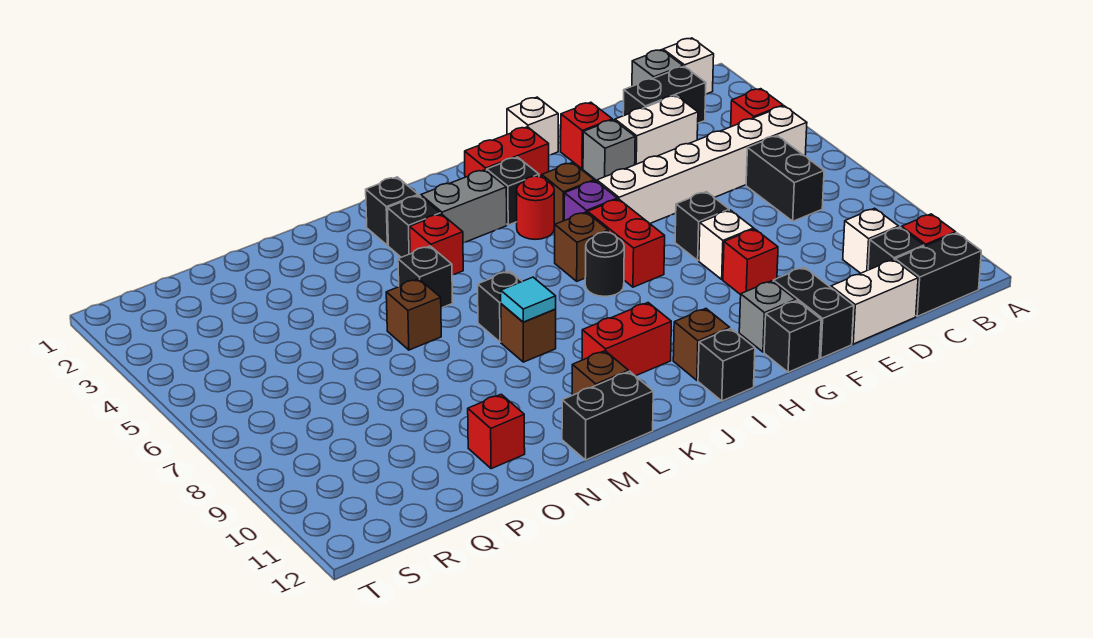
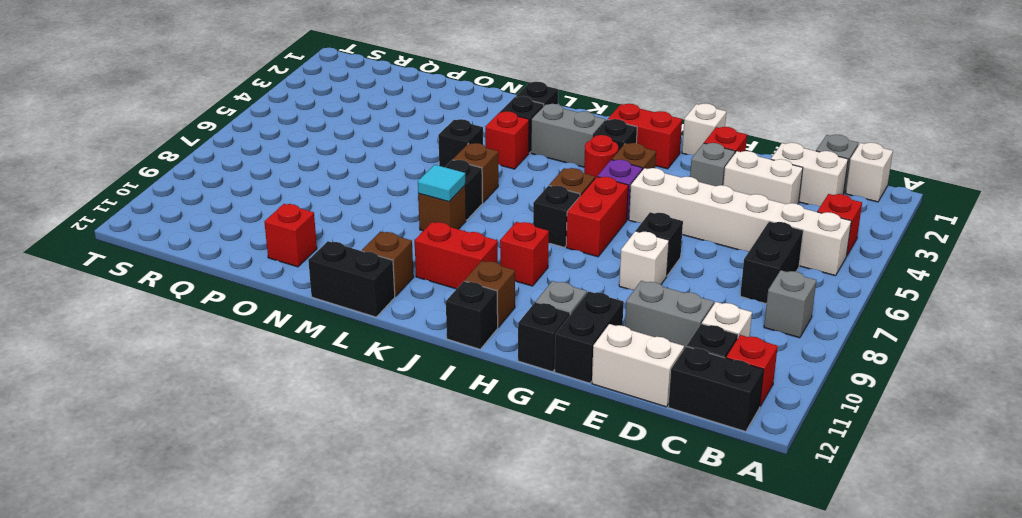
none -> grey 1x1 brick [764,270,816,338]
black 1x2 brick [623,67,706,123] -> white 1x2 brick [771,143,848,206]
none -> grey 1x2 brick [625,281,714,349]
red 1x1 brick [723,229,778,295] -> red 1x1 brick moved to [500,222,549,286]
black 1x1 round brick [585,232,624,296] -> black 1x1 brick [533,186,580,247]
brown 1x1 brick [386,279,441,350] -> brown 1x1 brick moved to [453,143,498,202]

